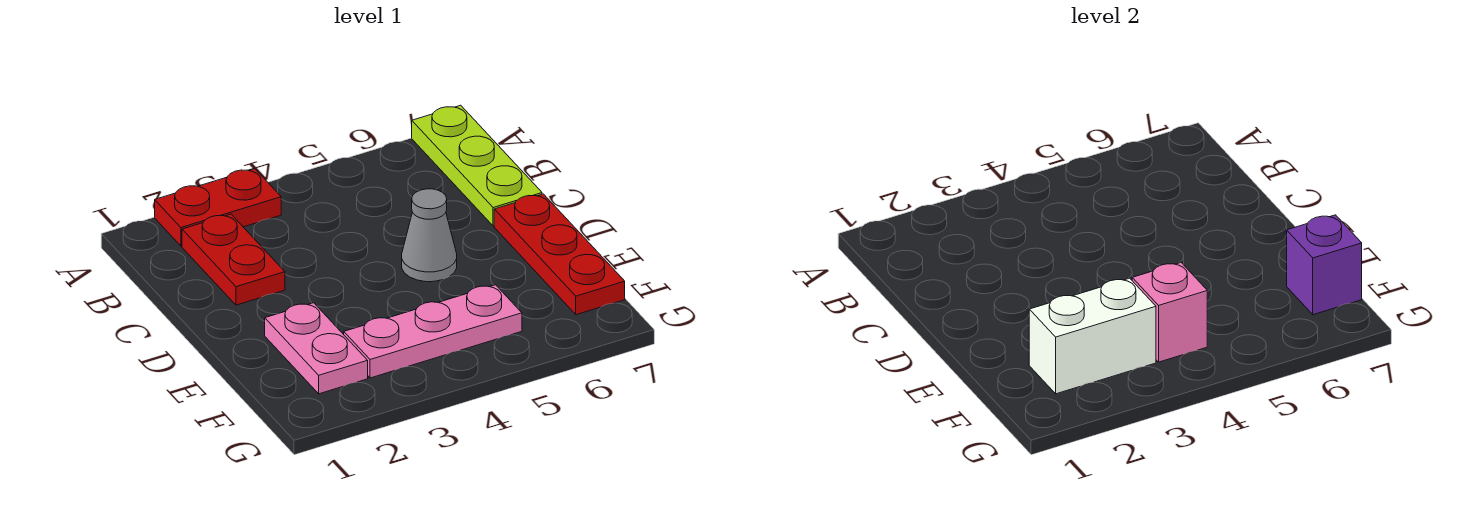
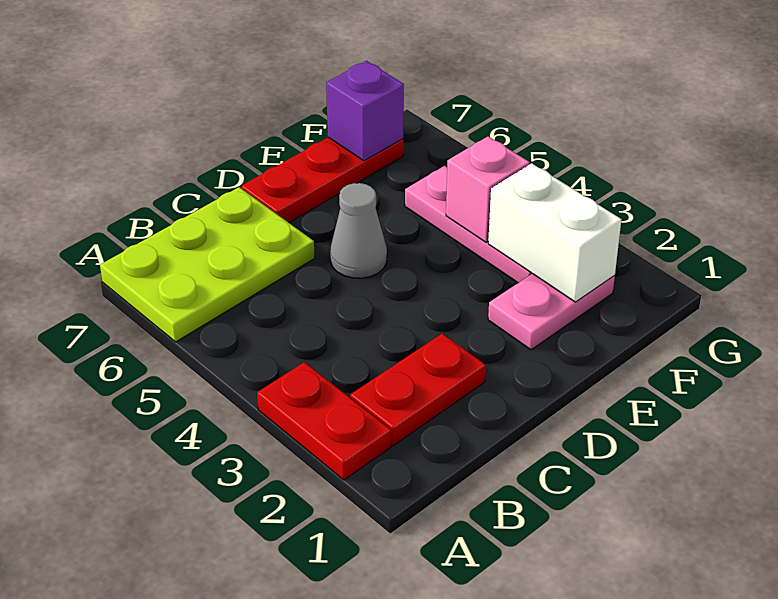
lime 1x3 plate [412,105,542,226] -> lime 2x3 plate [100,187,315,342]

